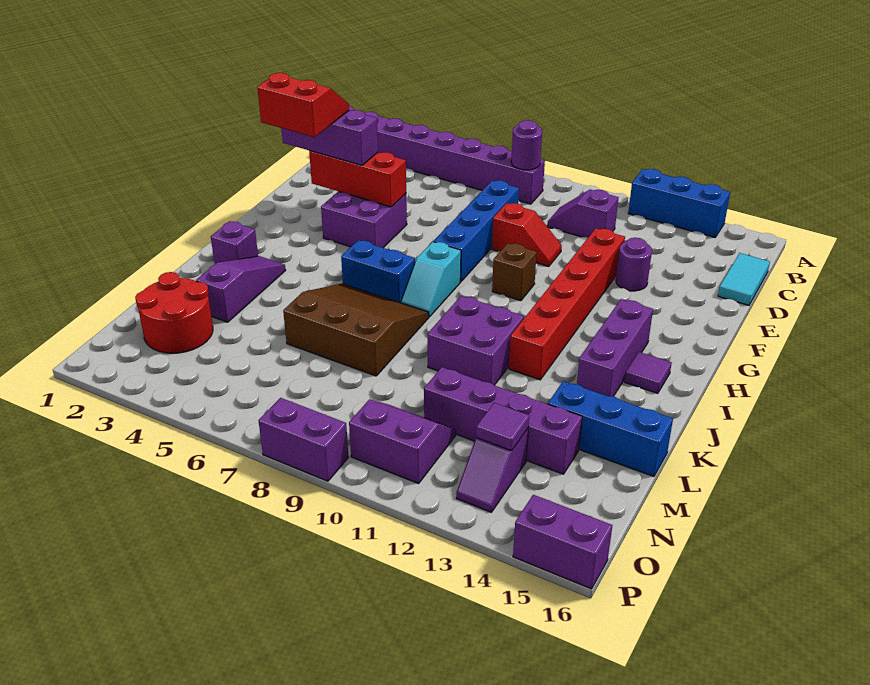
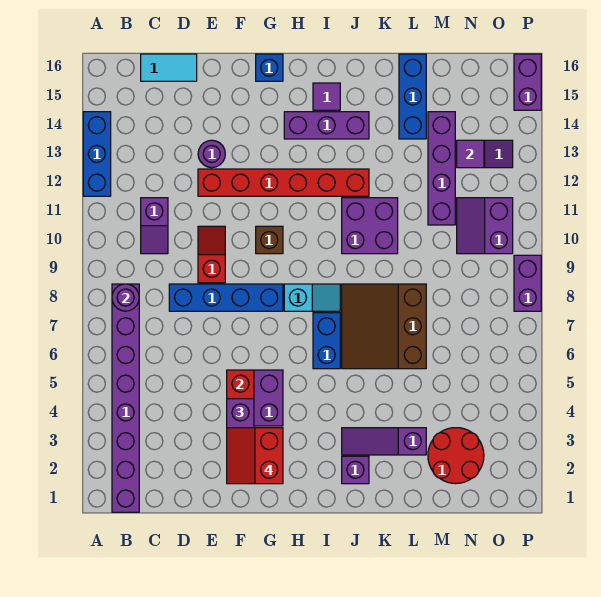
none -> blue 1x1 brick [256,54,283,81]

